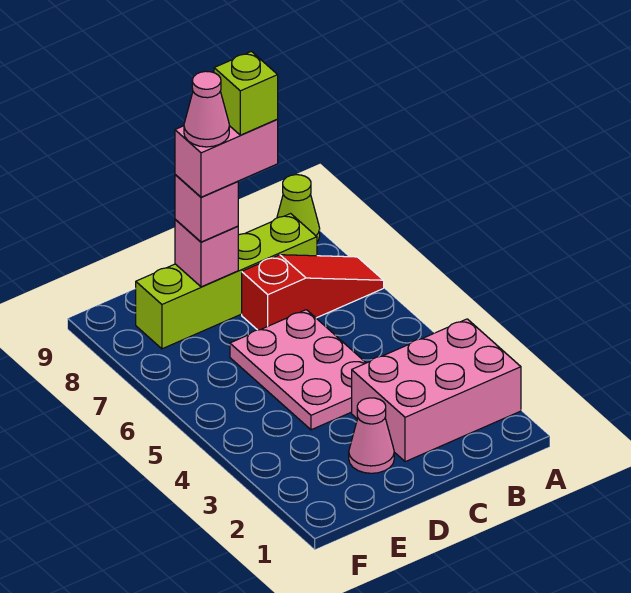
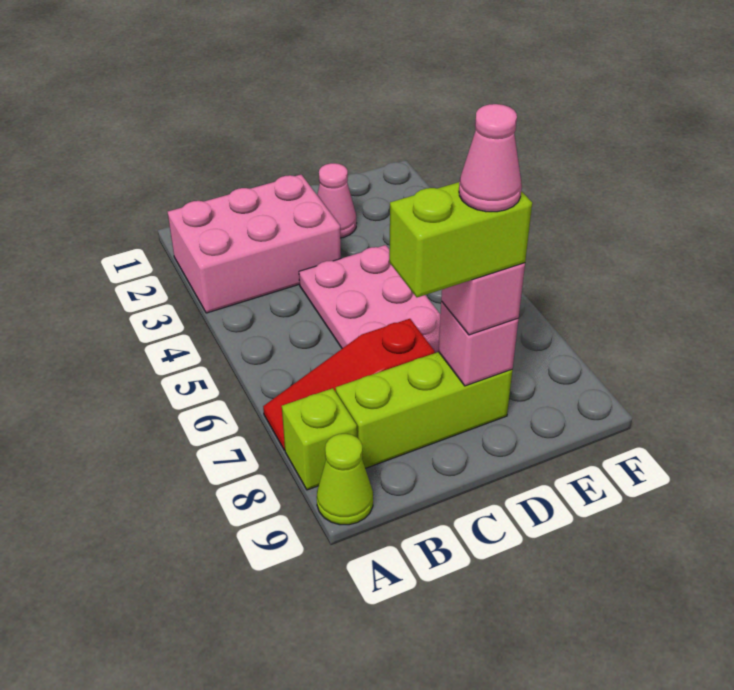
lime 1x4 brick [136,214,317,349] -> lime 1x3 brick [336,352,512,468]
pink 1x2 brick [175,120,278,197] -> lime 1x2 brick [389,182,532,297]
lime 1x1 brick [214,51,278,135] -> lime 1x1 brick moved to [282,388,357,490]

